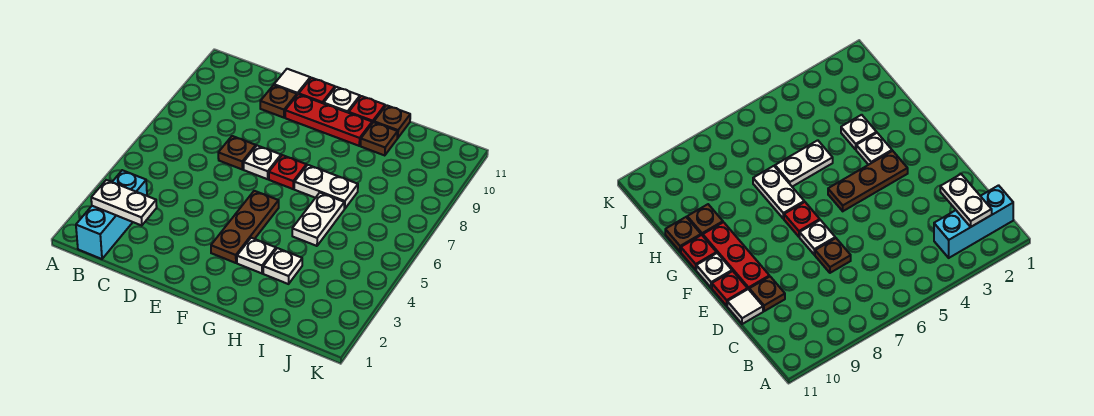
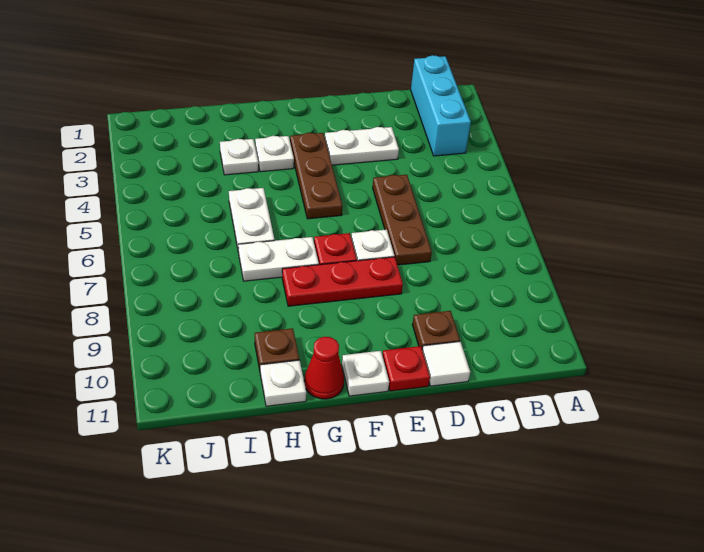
white 1x2 plate [91,180,157,226] -> white 1x2 plate moved to [325,127,399,165]
brown 1x1 plate [218,136,256,169] -> brown 1x3 plate [373,175,432,265]
red 1x3 plate [285,94,372,146] -> red 1x3 plate moved to [282,257,403,306]
red 1x1 plate [349,96,385,123] -> red 1x1 cone [304,337,344,399]
brown 1x1 plate [374,105,410,138] -> white 1x1 plate [260,360,306,406]

